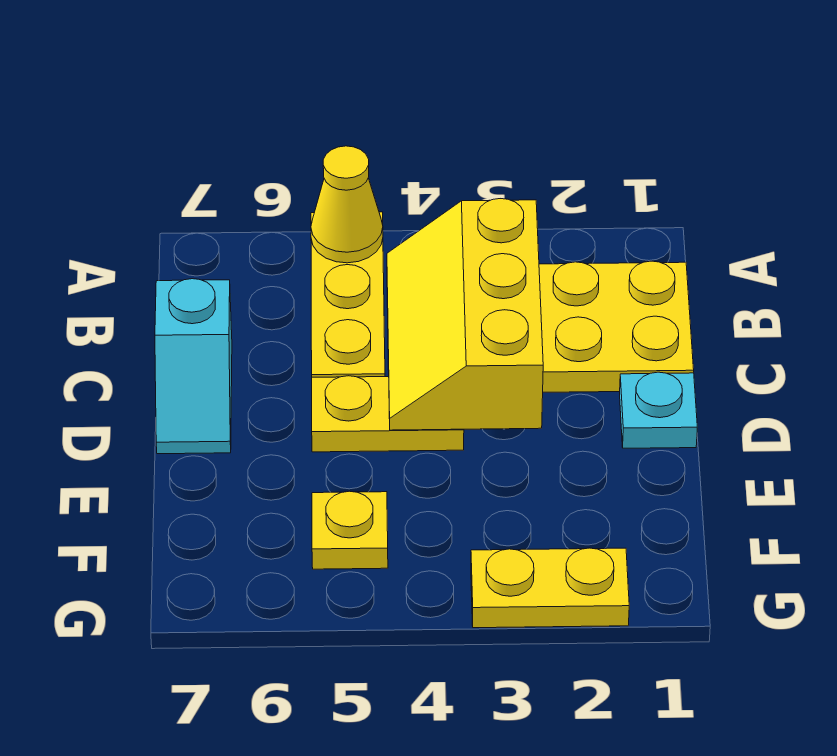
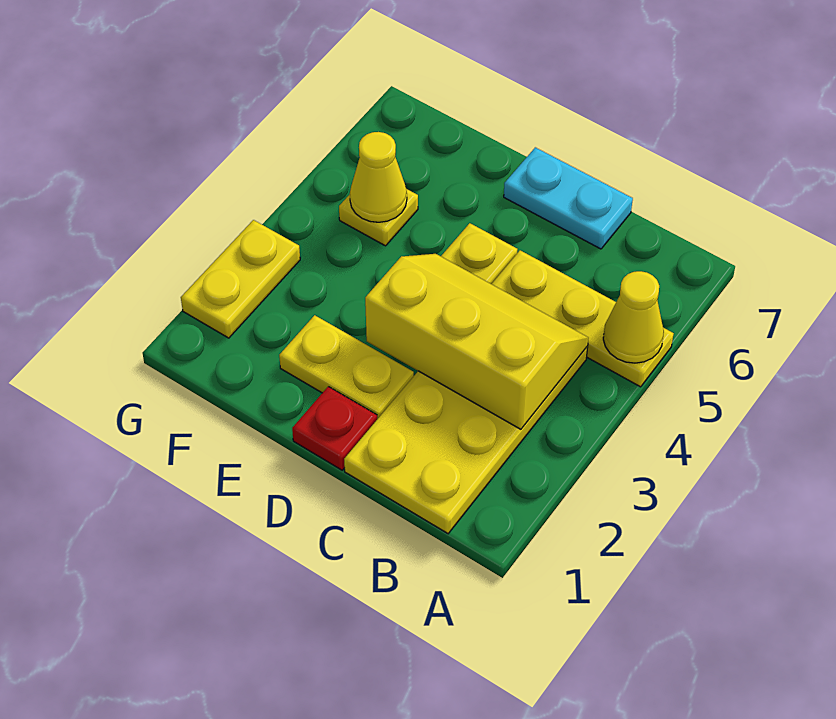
cyan 1x2 slope [155,279,232,454] -> cyan 1x2 plate [504,147,633,249]
cyan 1x1 plate [620,372,697,448] -> red 1x1 plate [292,387,377,470]
none -> yellow 1x2 plate [279,315,414,419]
none -> yellow 1x1 cone [350,132,407,222]

